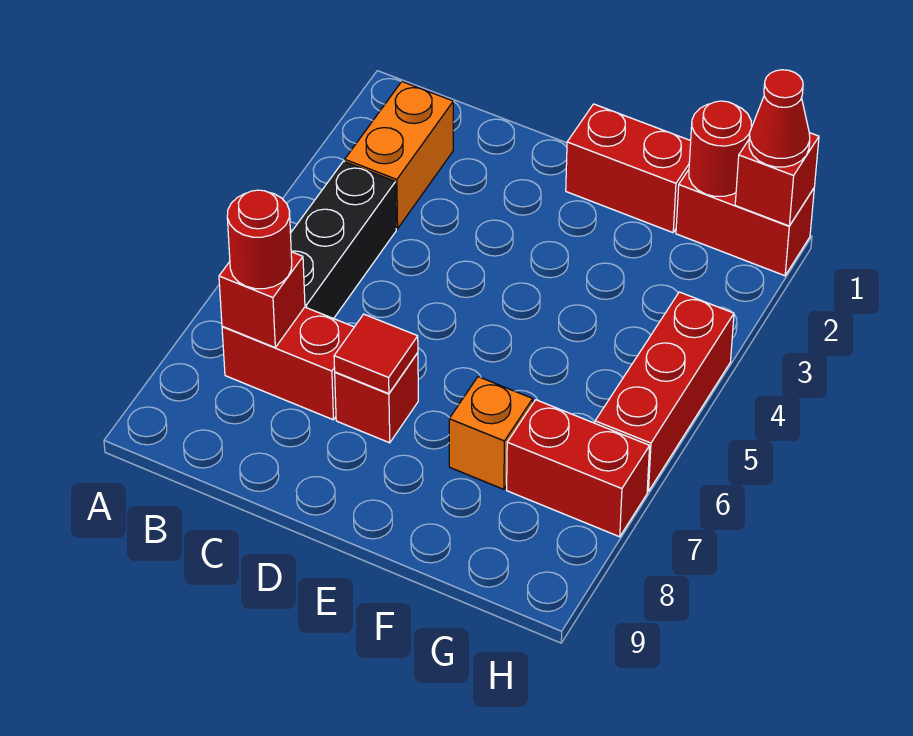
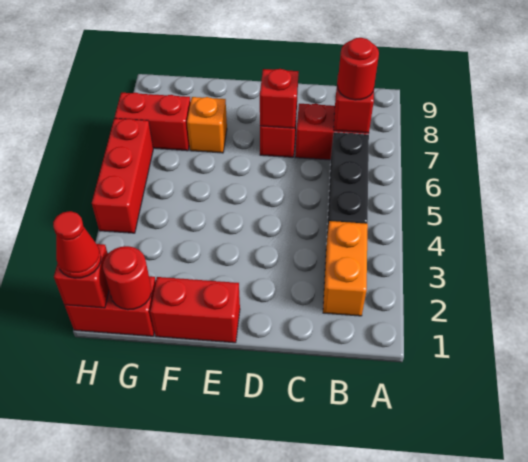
red 1x1 tile [334,314,418,394] -> red 1x1 brick [260,69,298,128]

